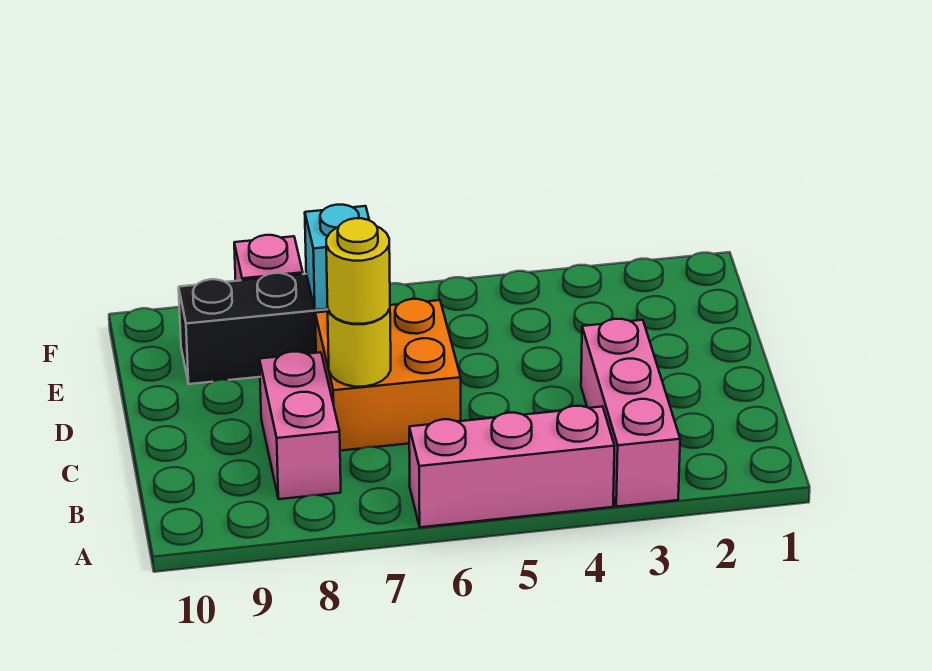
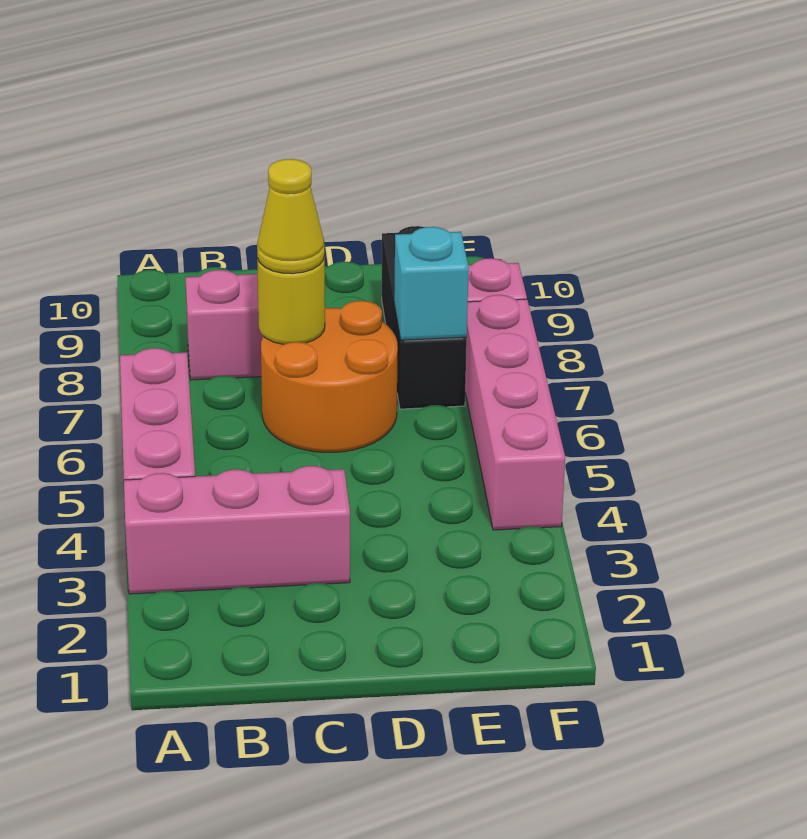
orange 2x2 brick [315,299,461,451] -> orange 2x2 round brick [261,301,398,452]
yellow 1x1 round brick [326,218,390,324] -> yellow 1x1 cone [257,159,325,274]
none -> pink 1x4 brick [465,295,565,530]

